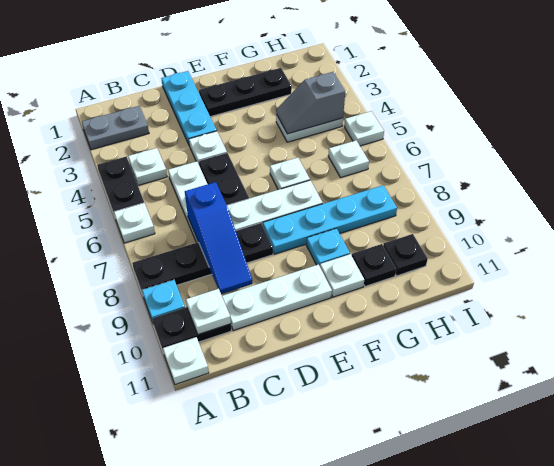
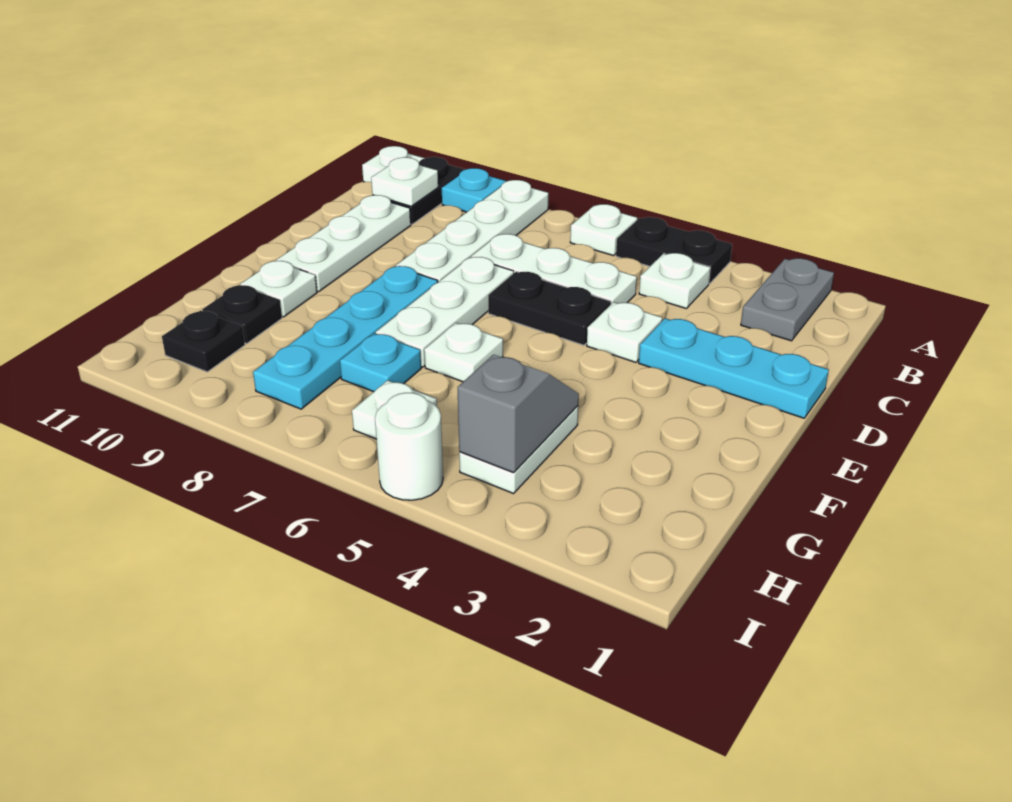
black 1x4 plate [132,223,273,292] -> white 1x4 plate [396,180,548,282]
blue 1x3 slope [185,182,253,294] -> none
black 1x3 plate [199,68,292,117] -> none
cyan 1x1 plate [307,228,350,266] -> cyan 1x1 plate moved to [340,333,421,392]
white 1x1 plate [344,111,384,146] -> white 1x1 round brick [375,393,443,500]

